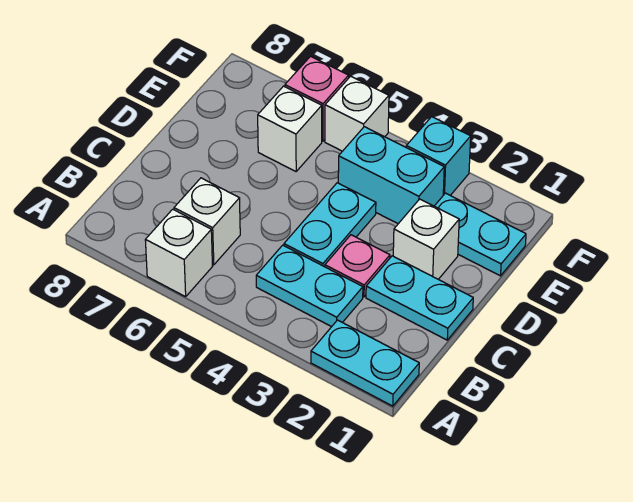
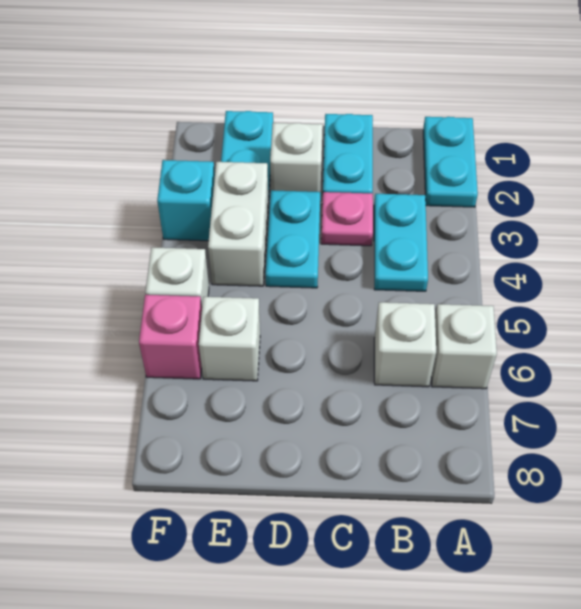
cyan 1x2 plate [284,183,376,267] -> cyan 1x2 plate turned to [266,190,320,288]
cyan 1x2 brick [338,127,444,224] -> white 1x2 brick [208,162,268,286]

